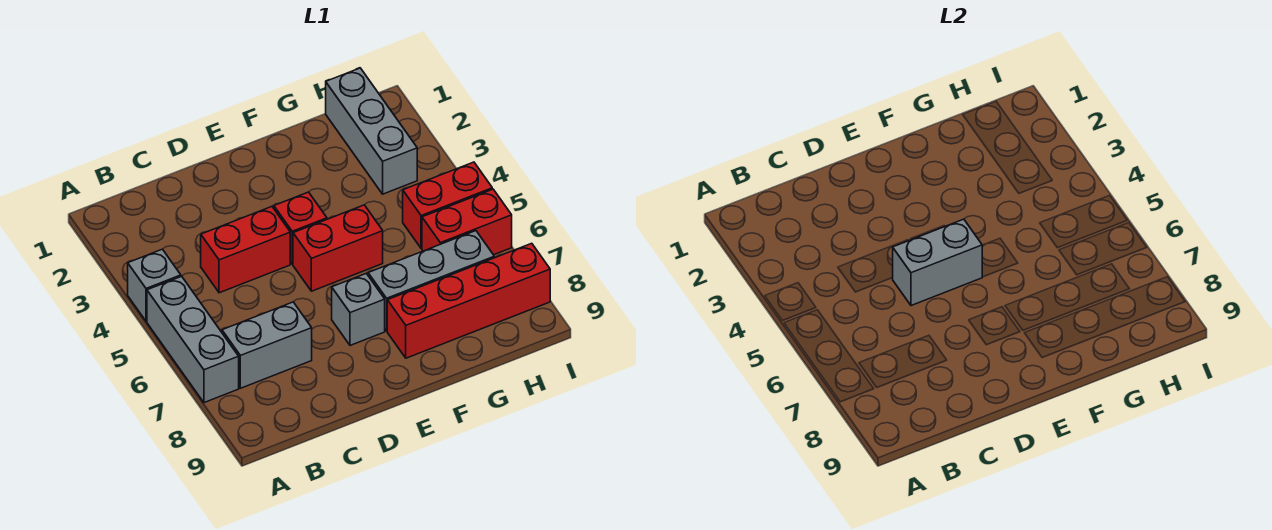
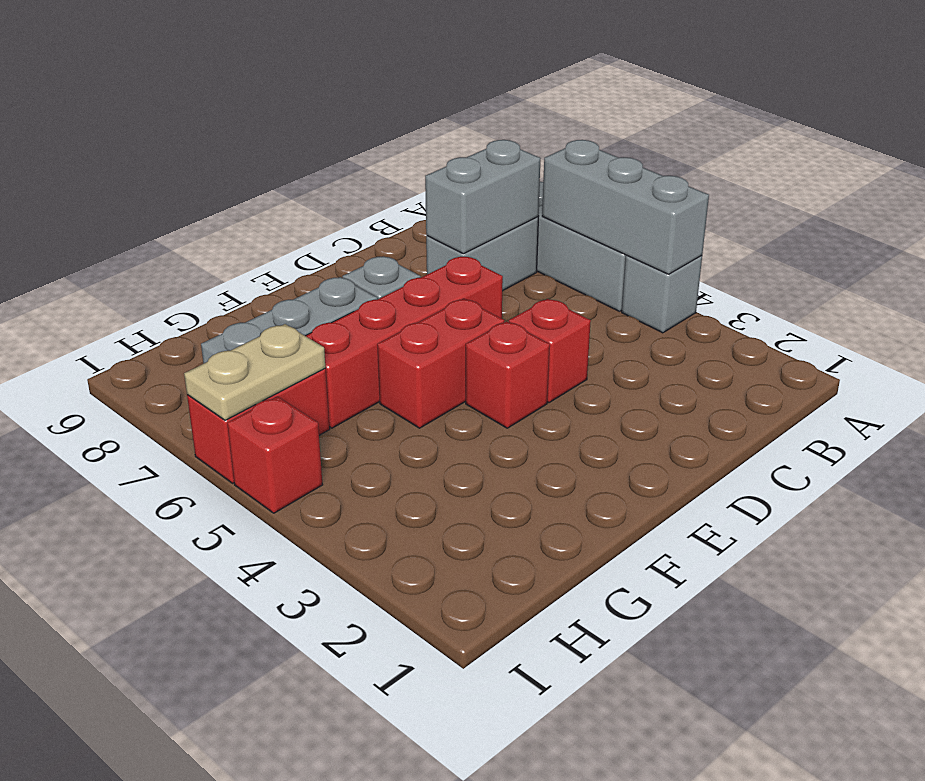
red 1x2 brick [201,207,290,293] -> red 1x1 brick [509,299,591,403]
grey 1x2 brick [892,219,982,306] -> grey 1x2 brick moved to [425,140,541,254]
red 1x4 brick [387,243,550,358] -> red 1x4 brick moved to [306,256,503,428]
grey 1x3 brick [326,68,417,194] -> grey 1x3 brick moved to [542,140,709,274]
red 1x2 brick [403,162,492,248] -> red 1x1 brick [227,396,323,513]
none -> tan 1x2 plate [184,324,325,420]

